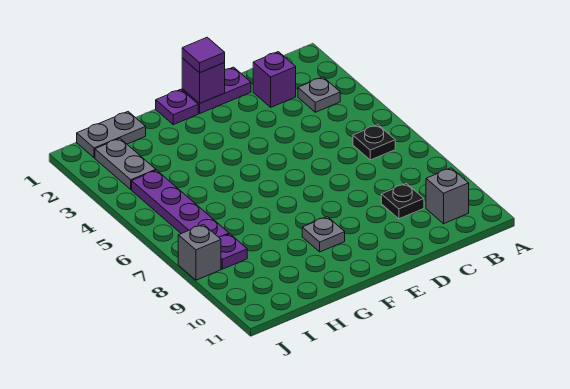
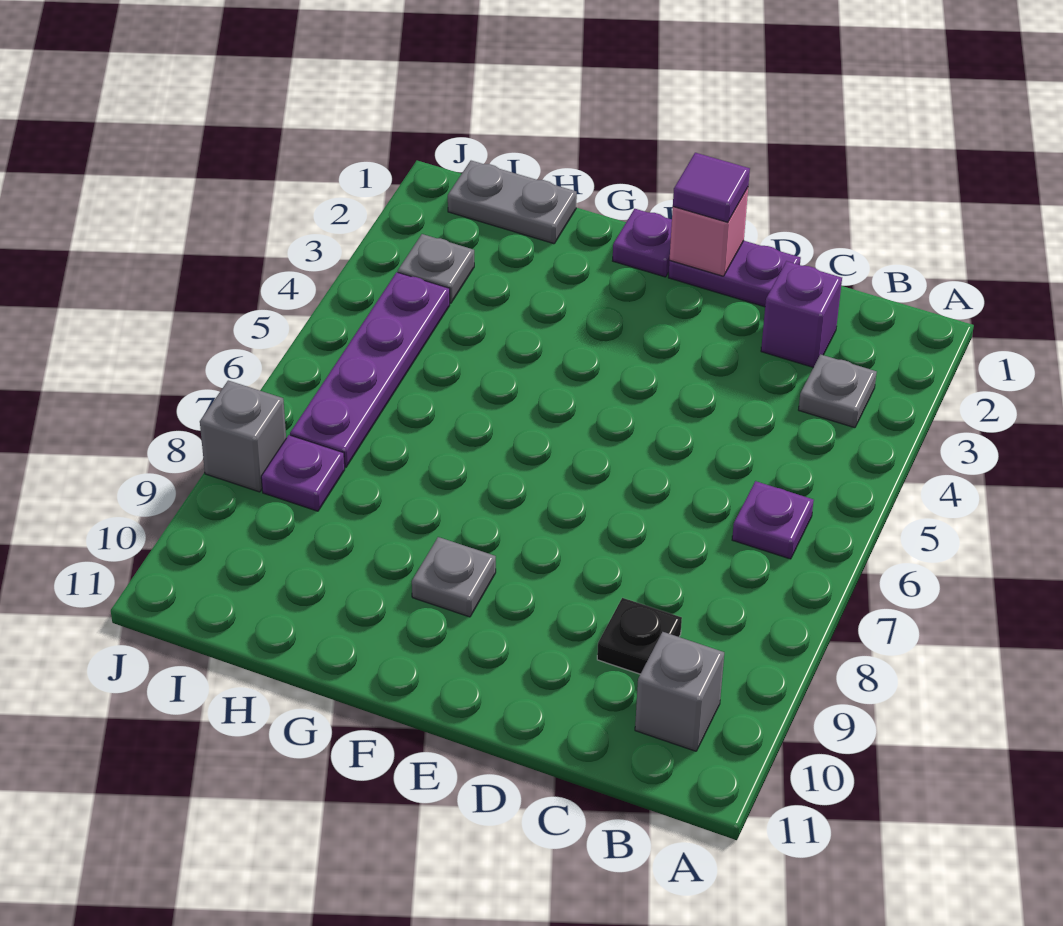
black 1x1 plate [353,125,395,160] -> purple 1x1 plate [732,481,814,559]
purple 1x1 brick [182,58,225,103] -> pink 1x1 brick [670,188,748,276]
grey 1x2 plate [95,139,156,189] -> grey 1x1 plate [398,234,474,303]

